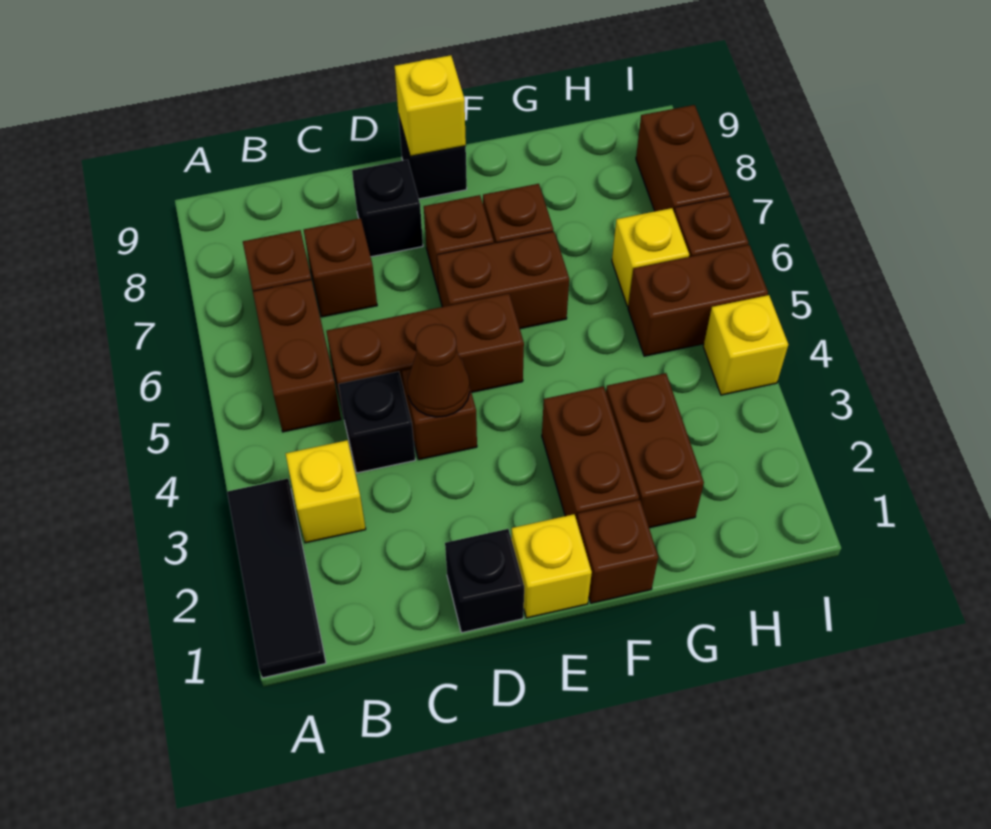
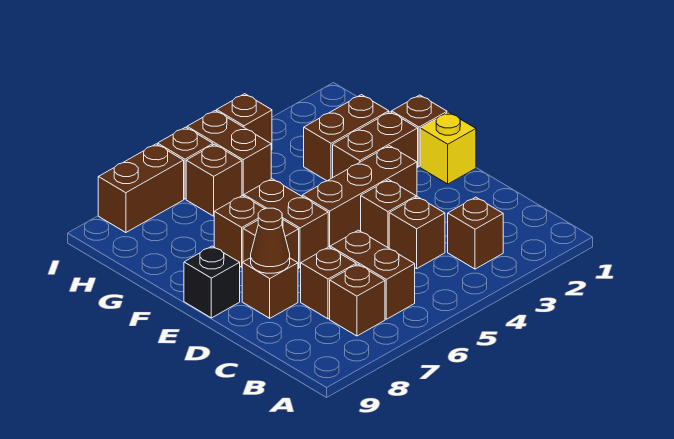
black 1x3 tile [227,479,326,678] -> none
yellow 1x1 brick [286,440,366,543] -> brown 1x1 brick [448,197,503,269]
brown 1x2 brick [253,280,341,432] -> brown 1x2 brick turned to [330,230,415,319]
black 1x1 brick [338,372,415,473] -> brown 1x1 brick [389,197,445,268]
brown 1x3 brick [326,294,524,412] -> brown 1x3 brick turned to [302,146,417,247]
black 1x1 brick [445,529,524,633] -> none
brown 1x1 cone [407,324,470,417] -> brown 1x1 cone moved to [251,208,290,273]
black 1x1 brick [352,160,423,257] -> brown 1x1 brick [242,258,298,318]
yellow 1x1 brick [395,55,466,156] -> none
yellow 1x1 brick [612,208,689,307] -> brown 1x1 brick [186,144,242,216]
yellow 1x1 brick [703,295,788,395] -> brown 1x1 brick [217,94,272,150]

